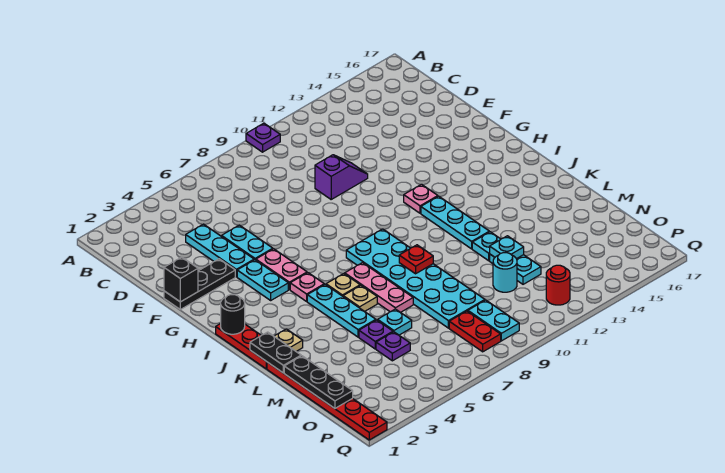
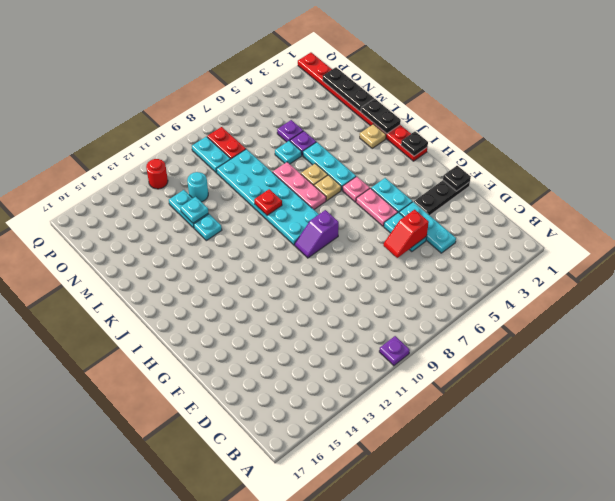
none -> red 1x2 slope [383,210,429,258]
purple 1x2 slope [315,155,368,199] -> purple 1x2 slope moved to [295,210,339,258]
black 1x1 brick [164,257,198,302] -> black 1x1 plate [443,166,471,191]
pink 1x1 plate [404,184,438,213] -> none
black 1x1 round brick [221,295,245,334] -> black 1x1 plate [401,132,428,156]
cyan 1x3 plate [421,196,489,249] -> none

